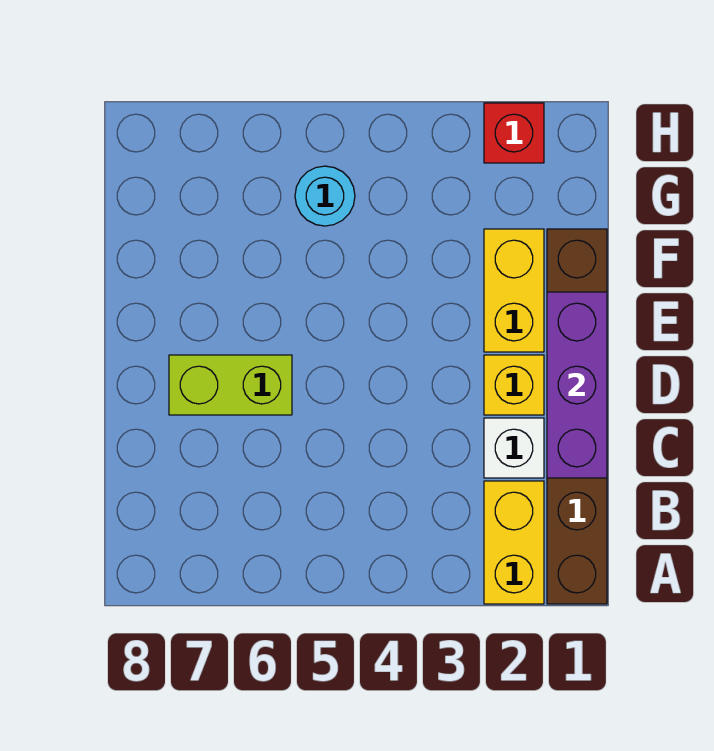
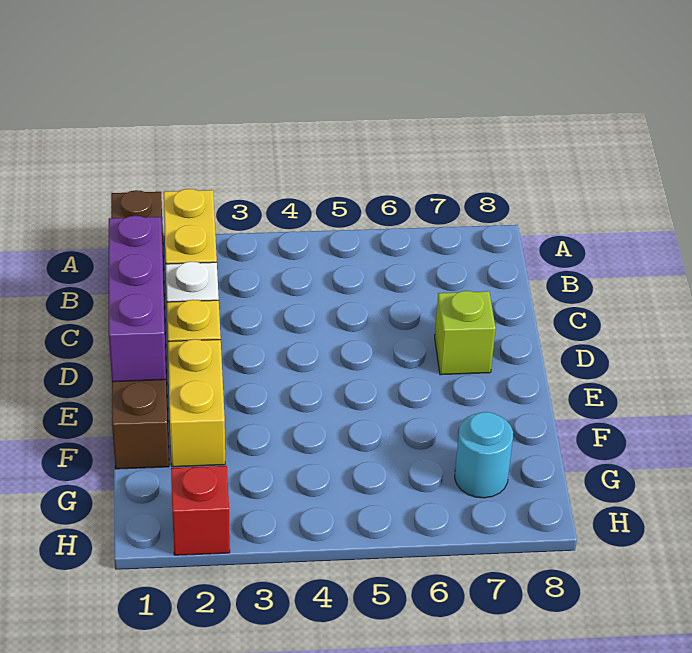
lime 1x2 brick [169,355,292,415] -> lime 1x1 brick [435,291,496,375]
cyan 1x1 round brick [295,166,355,226] -> cyan 1x1 round brick moved to [455,412,513,498]

